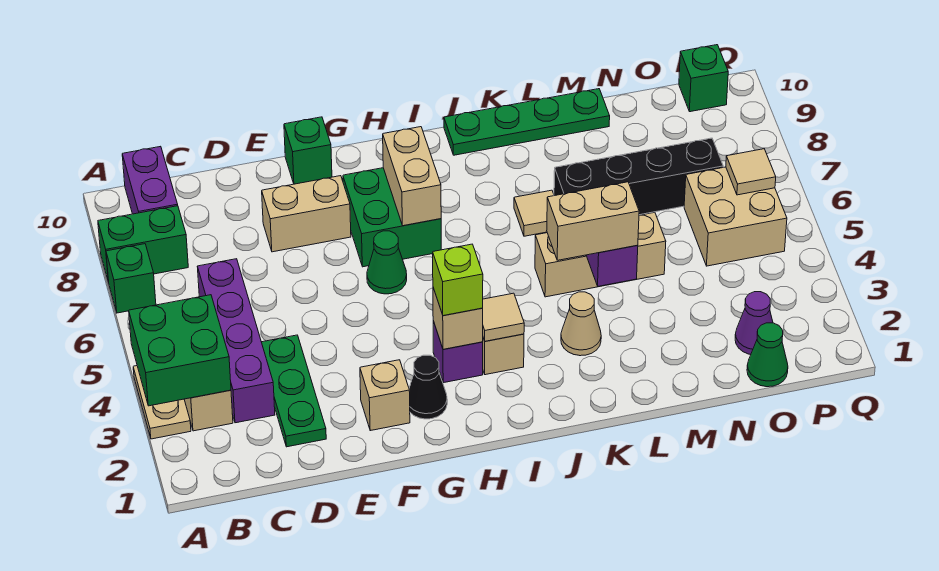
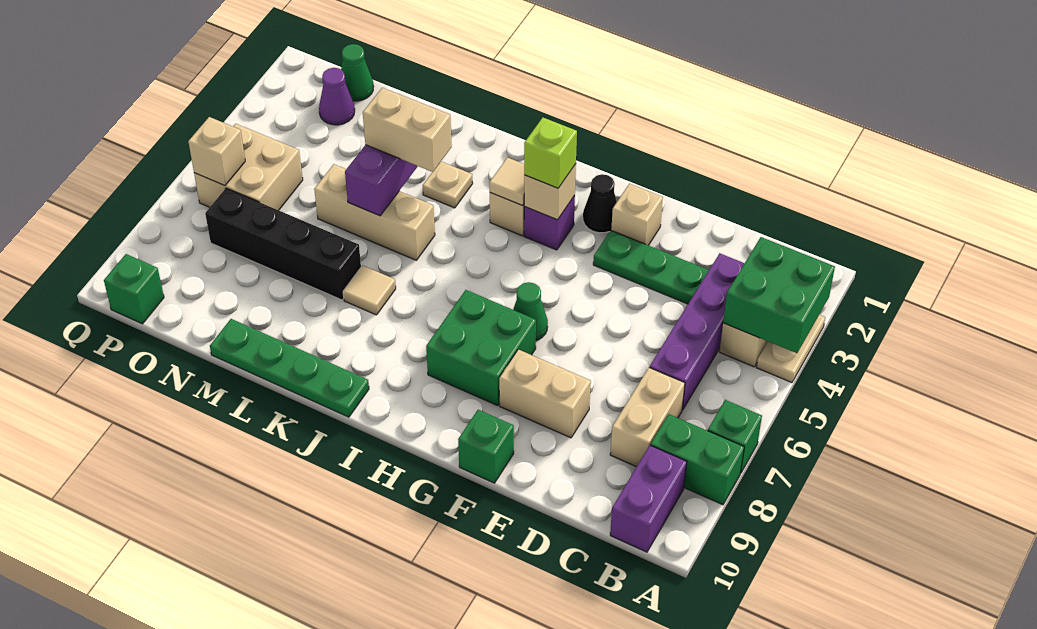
green 1x3 plate [262,335,326,447] -> green 1x3 plate turned to [593,231,709,304]
tan 1x2 brick [383,127,441,226] -> tan 1x2 brick moved to [610,368,685,467]
tan 1x1 cone [561,292,601,356] -> tan 1x1 plate [423,162,473,208]
tan 1x1 tile [726,149,776,195] -> tan 1x1 brick [188,117,245,186]

